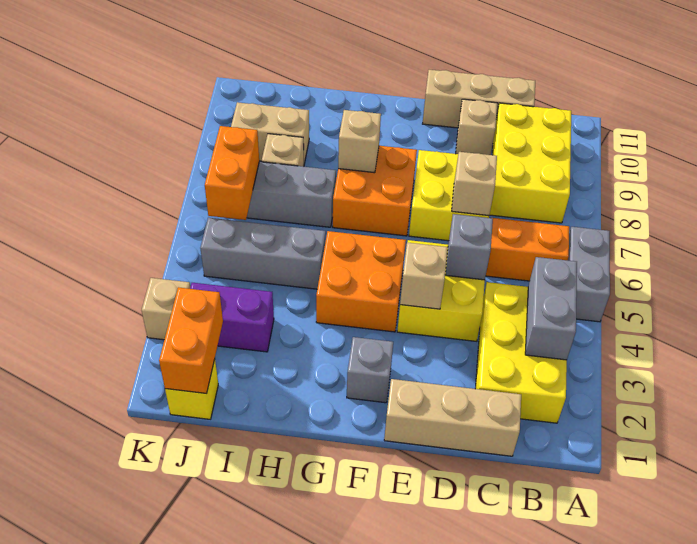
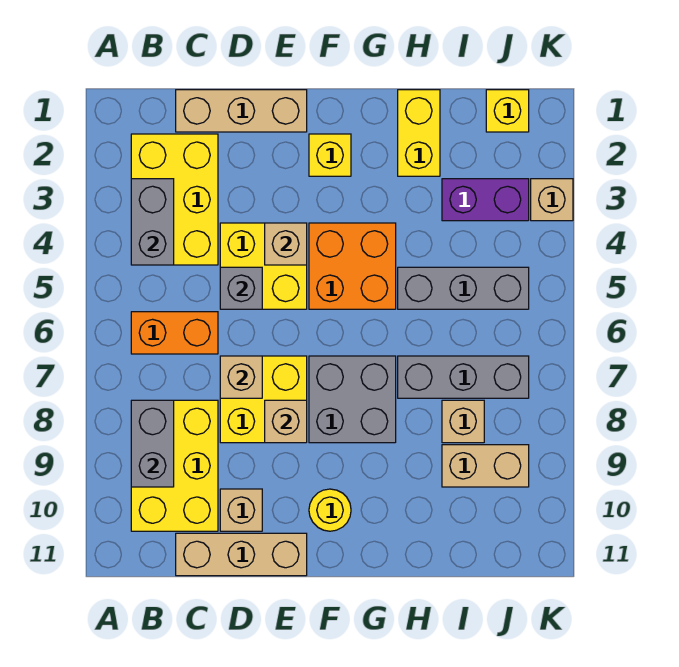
grey 1x2 brick [568,227,610,322] -> grey 1x2 brick moved to [131,400,174,487]
grey 1x1 brick [347,337,393,403] -> yellow 1x1 brick [309,134,351,176]
orange 2x2 brick [333,146,417,236] -> grey 2x2 brick [309,356,396,443]
none -> yellow 1x1 round brick [309,489,351,531]
tan 1x1 brick [338,110,381,173] -> tan 1x1 brick moved to [265,400,307,443]
none -> yellow 1x2 brick [398,90,440,176]
orange 1x2 brick [159,287,223,394] -> none
orange 1x2 brick [205,126,259,220] -> none

